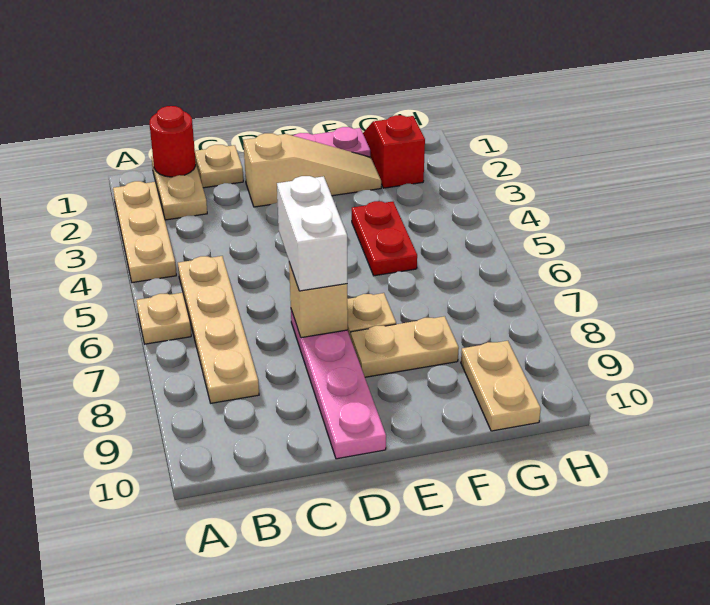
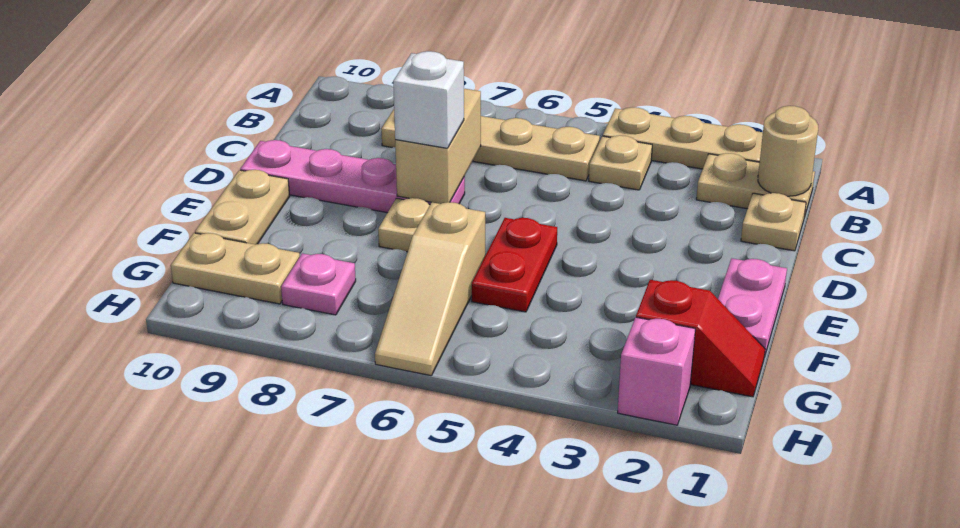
tan 1x1 plate [136,293,191,344] -> tan 1x1 plate moved to [589,135,652,190]
red 1x1 round brick [149,106,196,177] -> tan 1x1 round brick [758,106,818,196]
tan 1x3 slope [243,133,381,207] -> tan 1x3 slope moved to [375,202,485,376]
white 1x2 brick [277,176,347,291] -> white 1x1 brick [393,51,464,148]
tan 1x1 brick [289,263,348,338] -> tan 1x2 brick [395,89,481,204]
tan 1x2 plate [351,316,459,377] -> tan 1x2 plate moved to [195,170,290,245]
red 1x2 plate [352,201,417,276] -> red 1x2 plate turned to [472,218,557,312]
none -> pink 1x1 plate [281,253,356,315]
none -> pink 1x1 brick [618,317,695,425]

